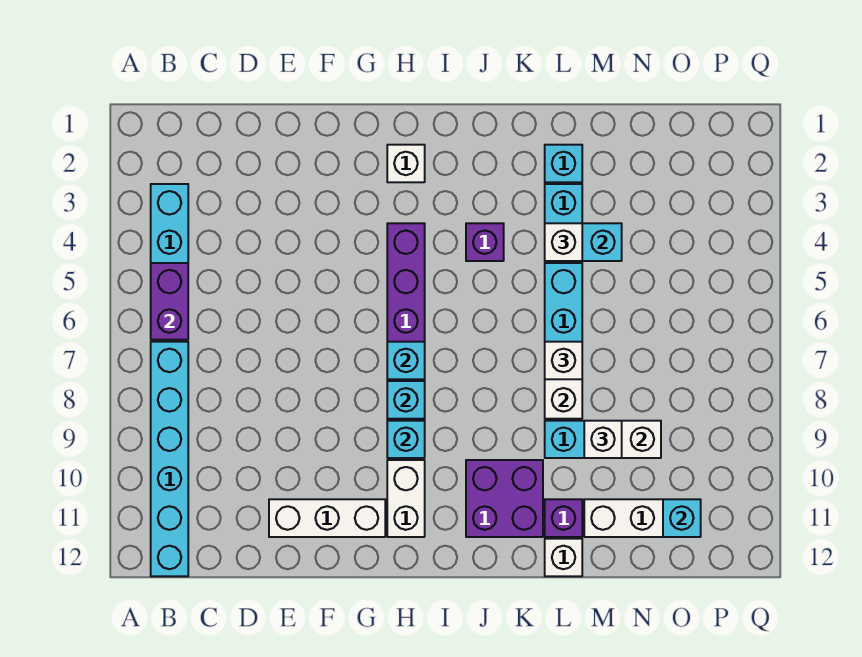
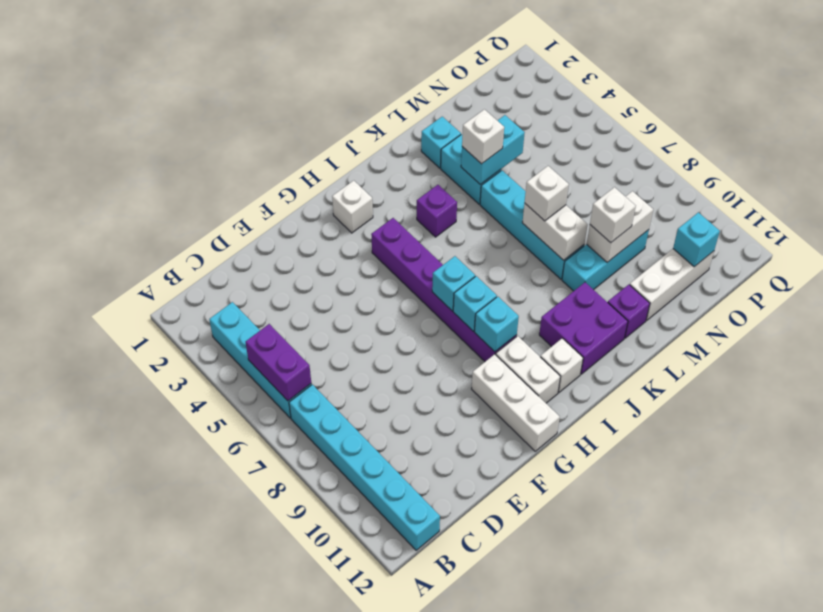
white 1x3 brick [269,499,385,537] -> white 1x3 brick turned to [472,354,560,451]
white 1x1 brick [545,539,582,576] -> white 1x1 brick moved to [541,338,583,393]

